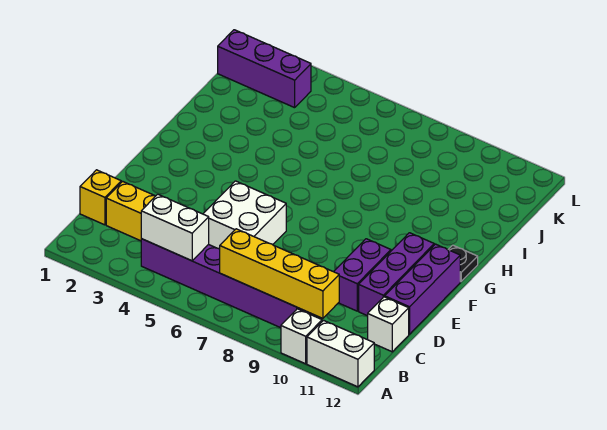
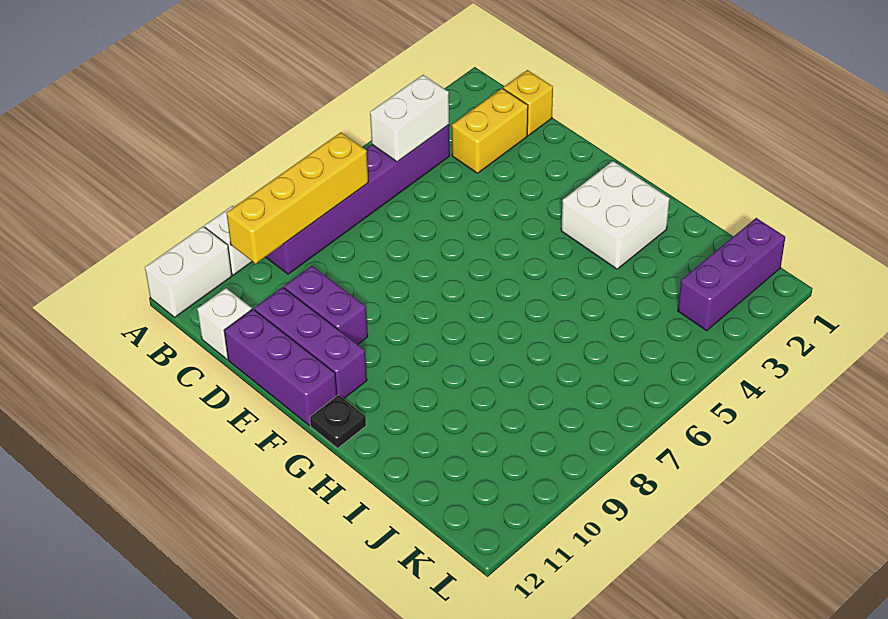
white 2x2 brick [203,181,286,249] -> white 2x2 brick moved to [561,161,670,269]

